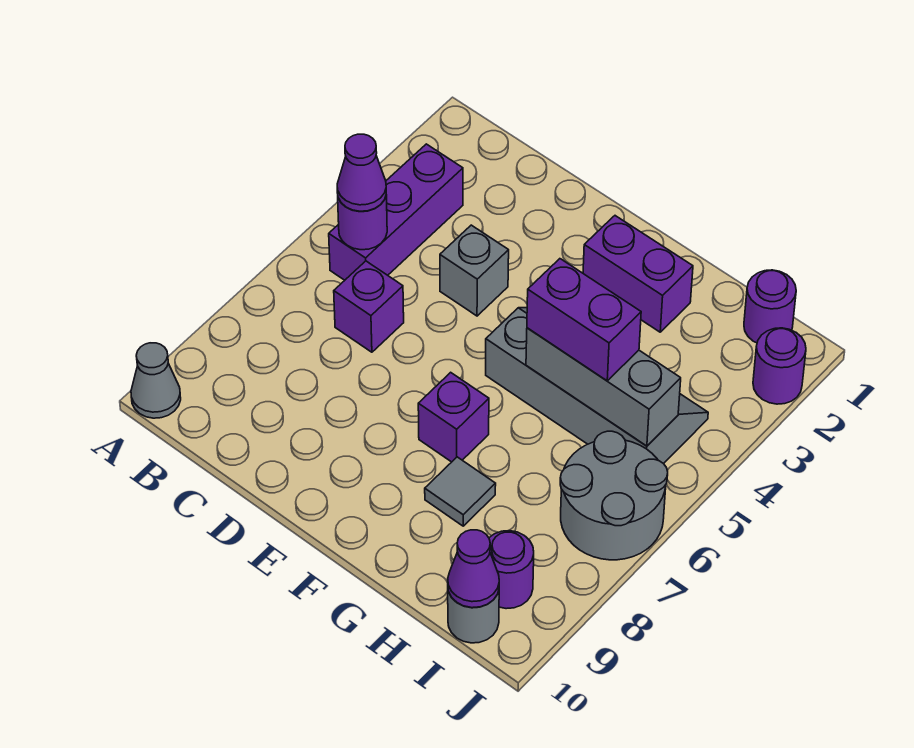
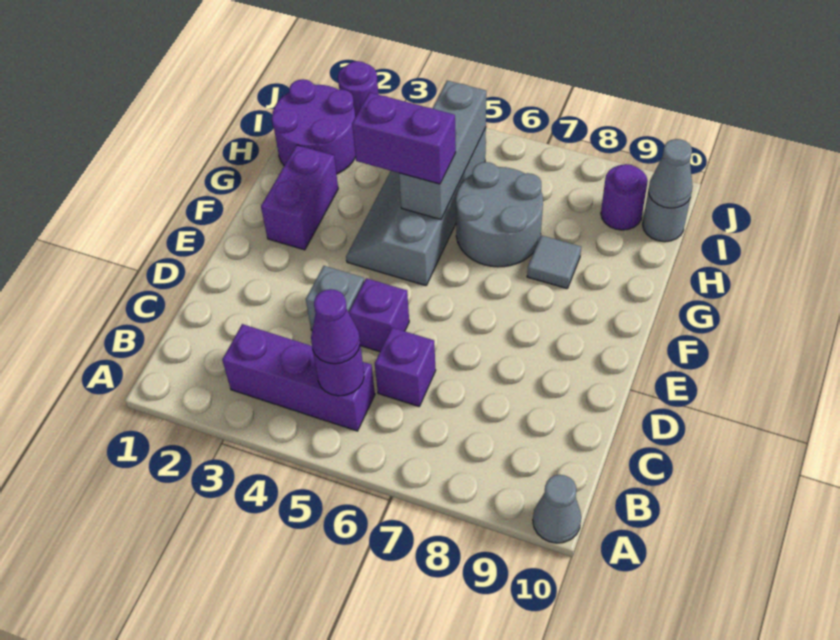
purple 1x1 brick [418,372,489,462] -> purple 1x1 brick moved to [349,278,409,352]
purple 1x2 brick [527,259,641,381] -> purple 1x2 brick turned to [352,92,456,184]
purple 1x1 round brick [744,270,796,343] -> purple 2x2 round brick [272,79,356,174]
grey 2x2 round brick [560,431,668,560] -> grey 2x2 round brick moved to [456,162,543,267]
purple 1x1 cone [448,530,499,608] -> grey 1x1 cone [648,139,693,208]

